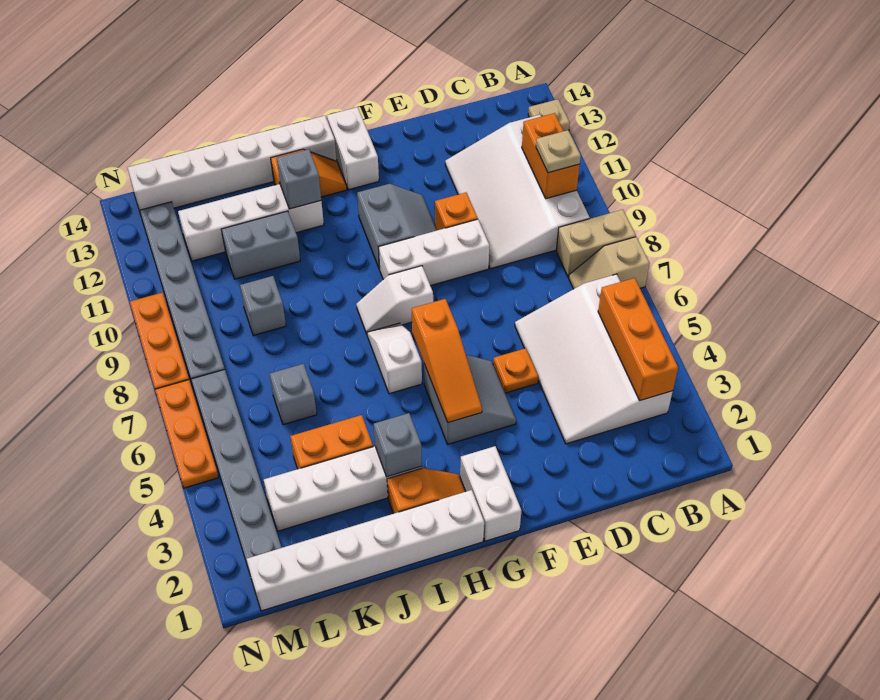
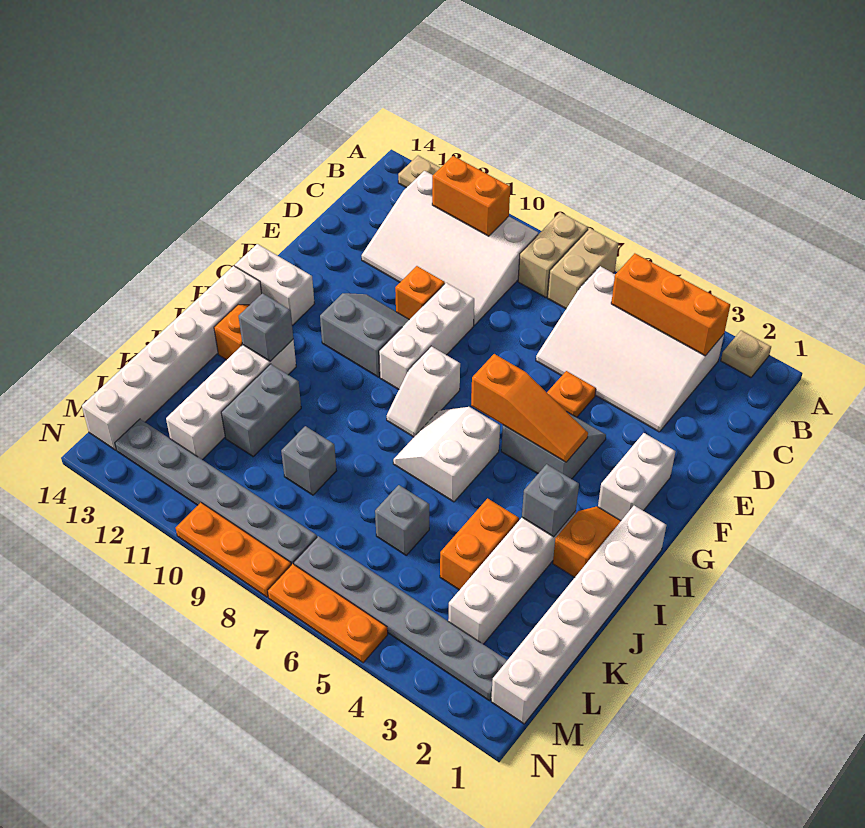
tan 1x2 slope [569,237,650,289] -> tan 1x2 brick [548,228,618,309]
tan 1x1 plate [536,130,581,173] -> tan 1x1 plate moved to [721,330,771,377]
white 1x2 brick [460,446,521,541] -> white 1x2 brick turned to [598,433,675,520]
white 1x2 slope [367,323,422,394] -> white 2x2 slope [393,407,500,502]

